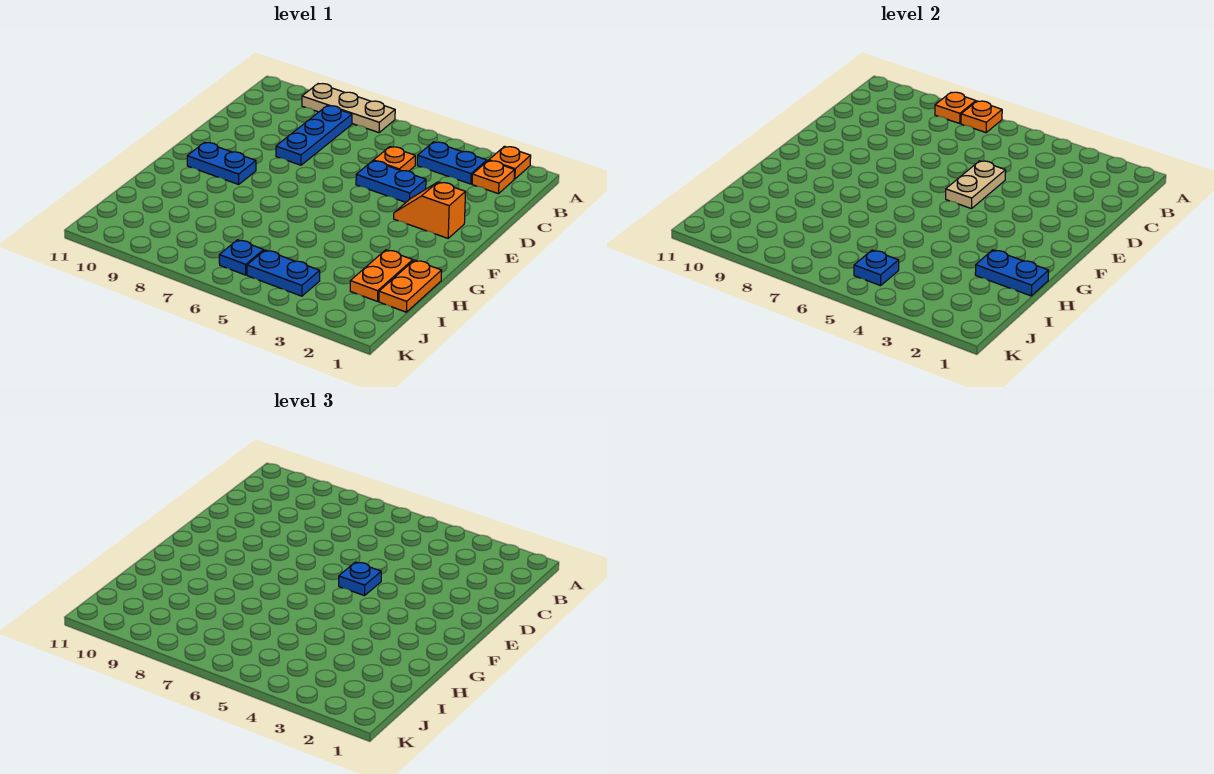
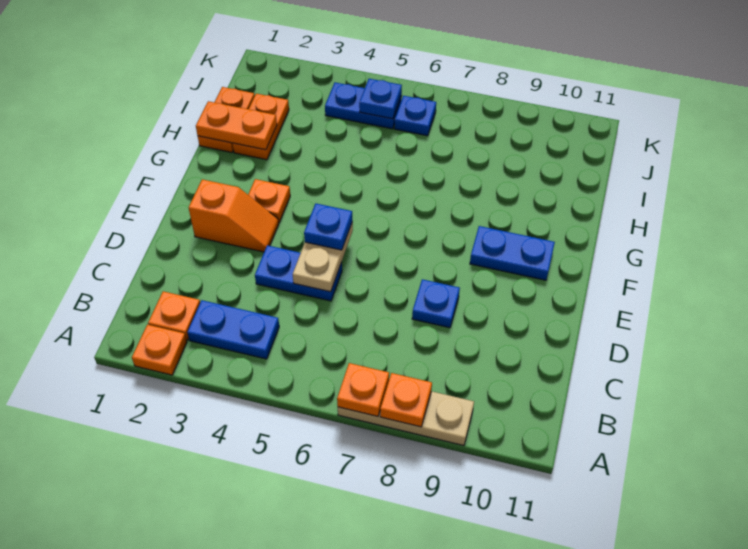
blue 1x3 plate [276,106,352,165] -> blue 1x1 plate [412,279,460,328]
orange 1x1 plate [373,147,415,171] -> orange 1x1 plate moved to [248,179,290,223]
blue 1x2 plate [975,250,1049,296] -> orange 1x2 plate [196,101,277,150]

